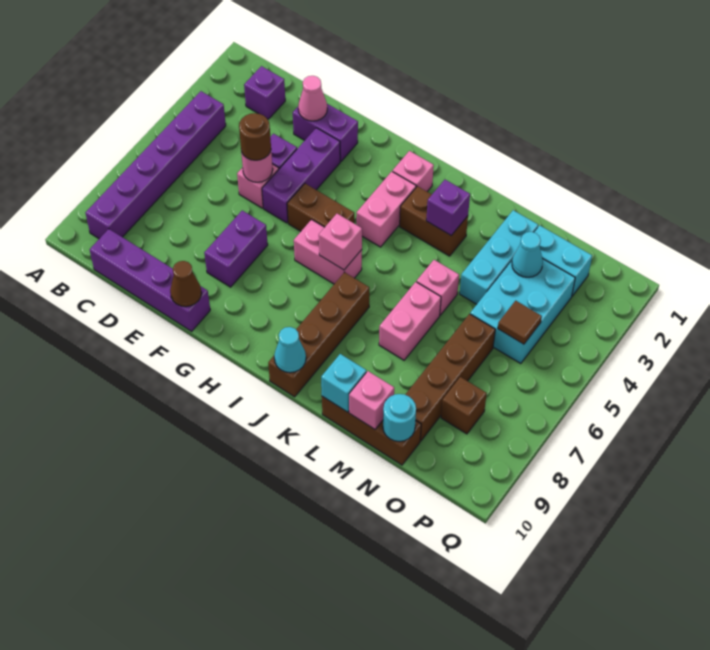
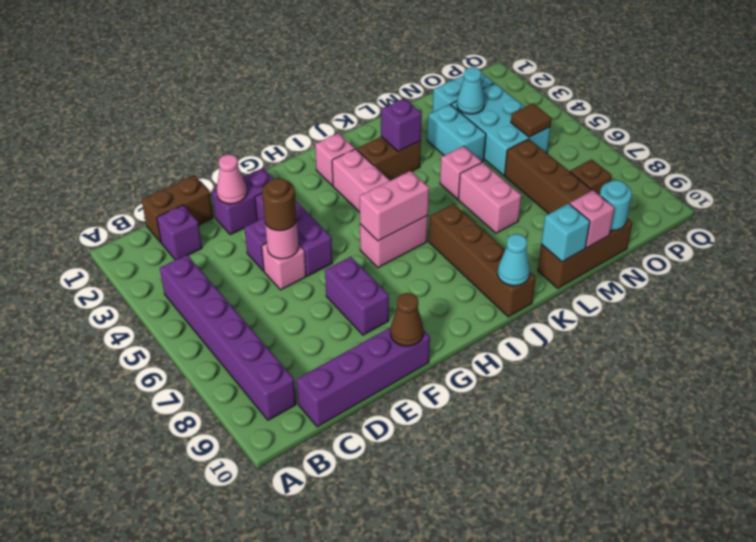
brown 1x2 brick [287,184,354,231] -> brown 1x2 brick moved to [142,176,213,242]
pink 1x1 brick [319,214,362,270] -> pink 1x2 brick [360,171,429,241]
cyan 1x3 brick [460,210,538,304] -> cyan 1x2 brick [427,104,486,161]

